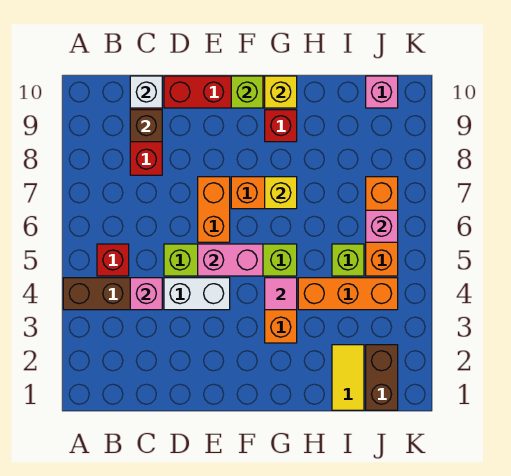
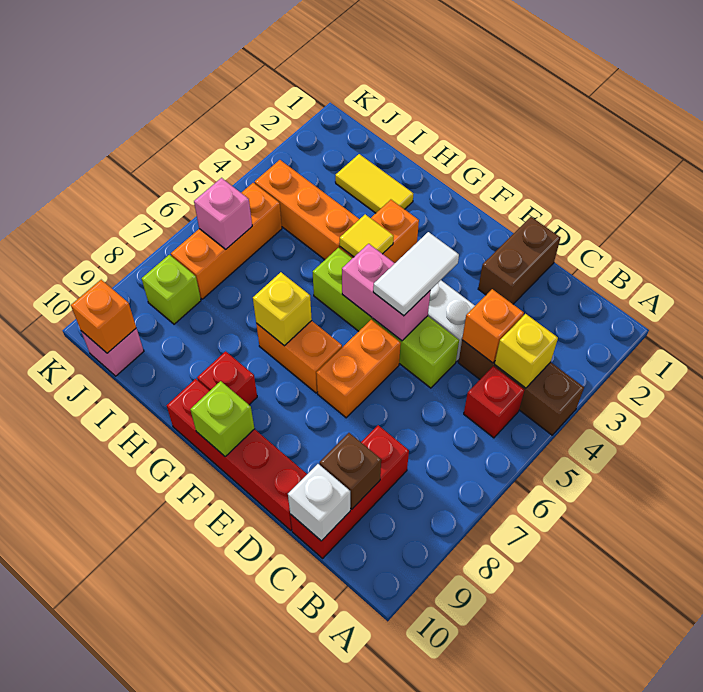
pink 1x1 brick [130,278,162,310] -> orange 1x1 brick [462,289,524,363]
none -> white 1x2 tile [373,232,459,316]
pink 1x1 tile [265,278,297,310] -> yellow 1x1 tile [340,214,394,257]
yellow 1x1 brick [265,76,297,108] -> yellow 1x1 brick moved to [495,314,558,388]
yellow 1x2 tile [332,345,364,410] -> yellow 1x2 tile turned to [335,154,413,213]
lime 1x1 brick [332,244,364,276] -> lime 1x1 brick moved to [142,255,201,324]
brown 1x2 brick [366,345,398,410] -> brown 1x2 brick moved to [478,217,561,304]
none -> orange 1x1 brick [71,280,136,353]

